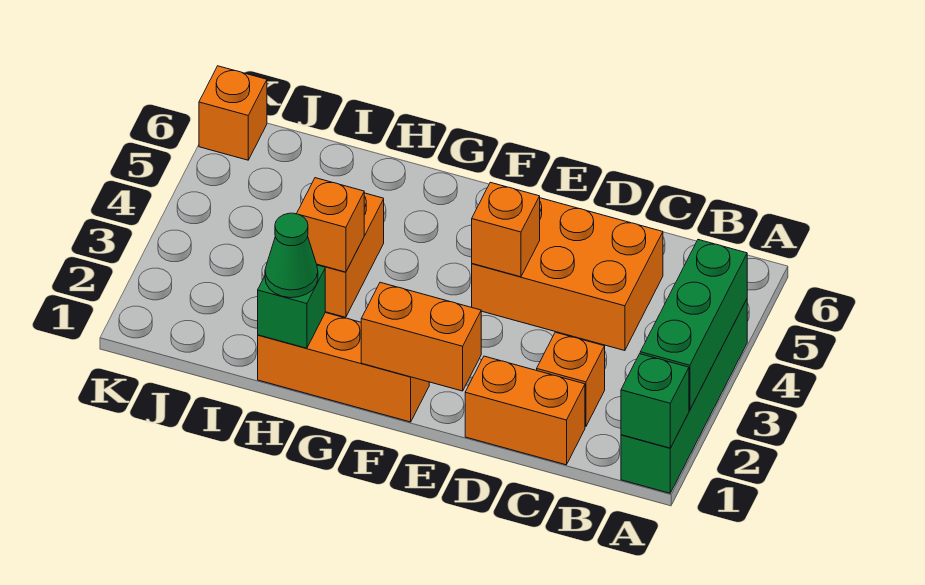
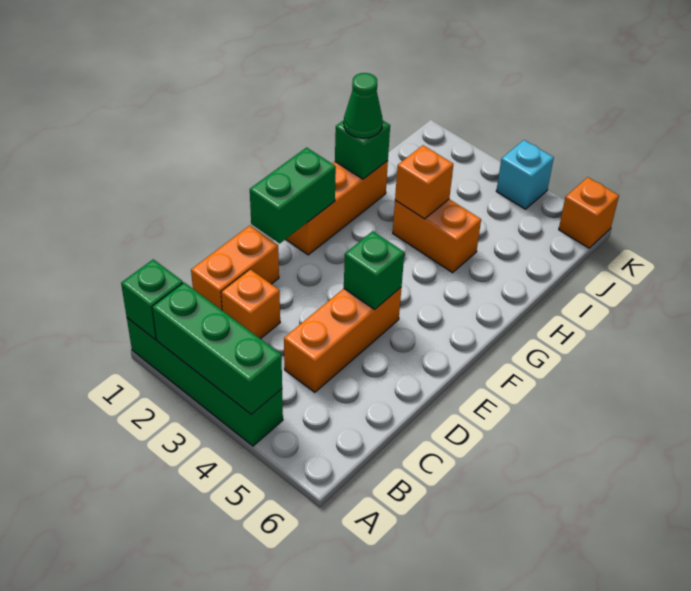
orange 2x3 brick [472,198,663,351] -> orange 1x3 brick [284,287,402,392]
orange 1x2 brick [361,282,481,391] -> green 1x2 brick [250,148,336,243]
orange 1x1 brick [472,182,540,277] -> green 1x1 brick [344,231,404,309]
none -> cyan 1x1 brick [496,140,554,209]

